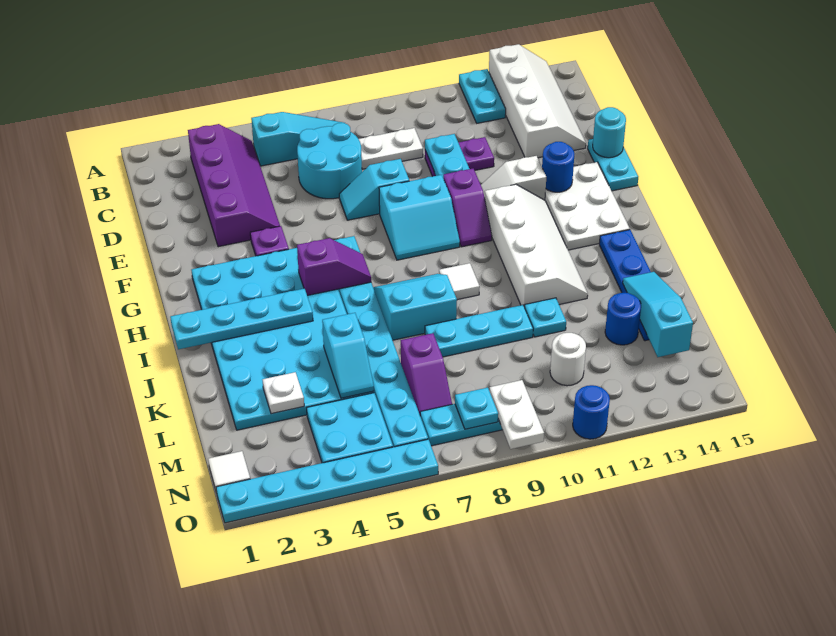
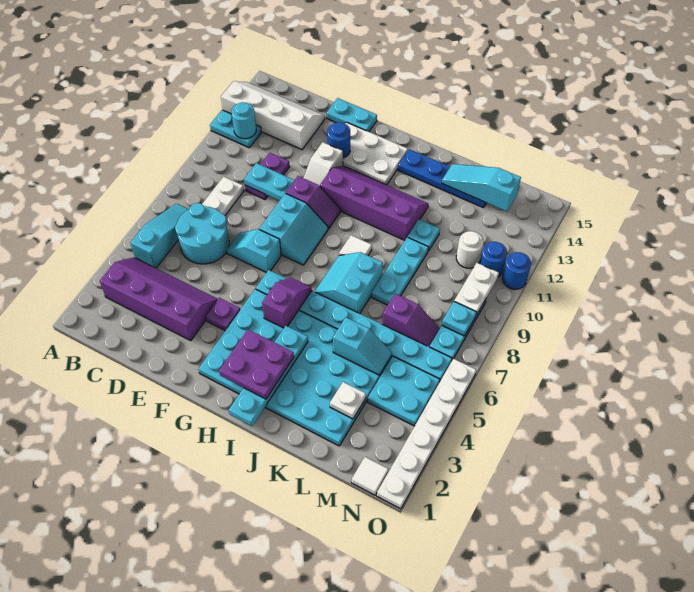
cyan 1x2 slope [339,159,409,220] -> cyan 1x2 slope turned to [226,229,281,273]
cyan 1x1 round brick [593,107,626,158] -> cyan 1x1 round brick moved to [231,102,256,139]
white 2x4 slope [485,184,588,308] -> purple 2x4 slope [320,166,429,240]
none -> purple 2x2 plate [219,329,294,399]
blue 1x1 round brick [605,293,641,345] -> blue 1x1 round brick moved to [480,242,507,277]
white 1x2 plate [490,380,544,449] -> white 1x2 plate turned to [454,263,499,315]
cyan 1x6 plate [216,439,438,523] -> white 1x6 plate [377,359,476,509]

